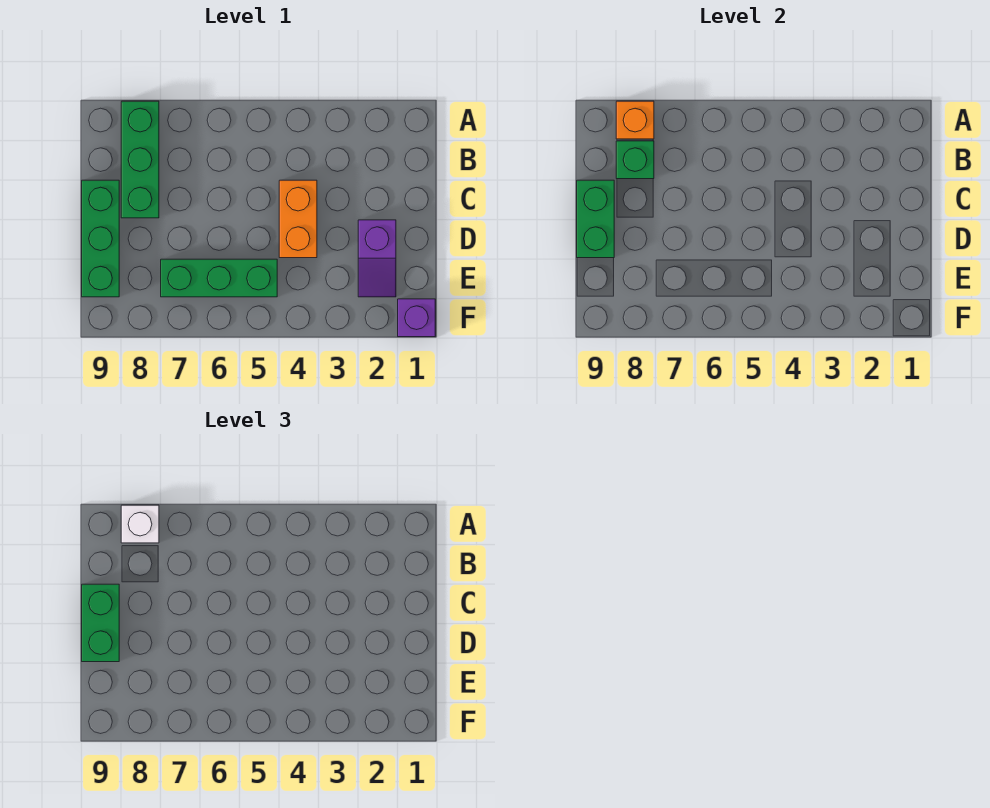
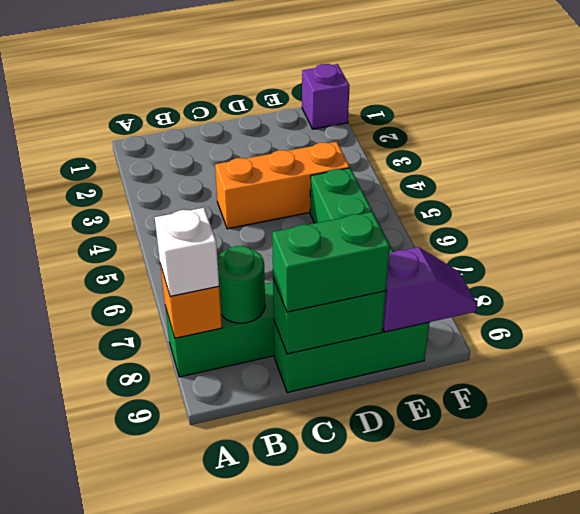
green 1x1 brick [616,141,654,179] -> green 1x1 round brick [217,246,265,323]
orange 1x2 brick [279,180,317,258] -> orange 1x3 brick [215,142,350,229]
purple 1x2 slope [358,220,396,297] -> purple 1x2 slope moved to [383,247,477,332]

